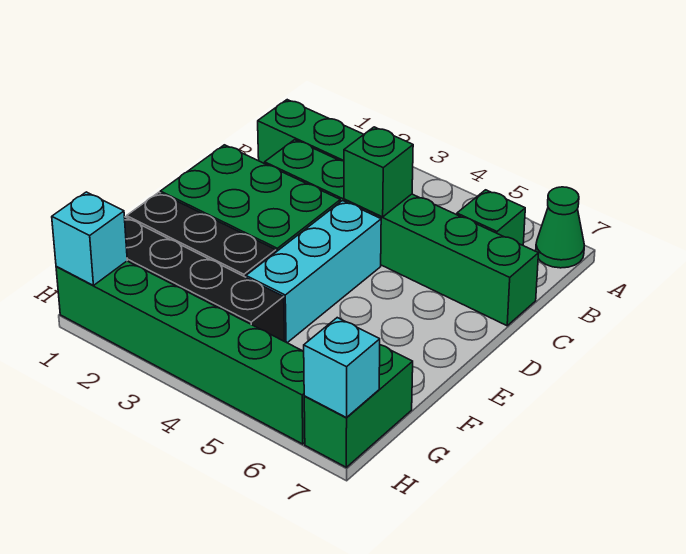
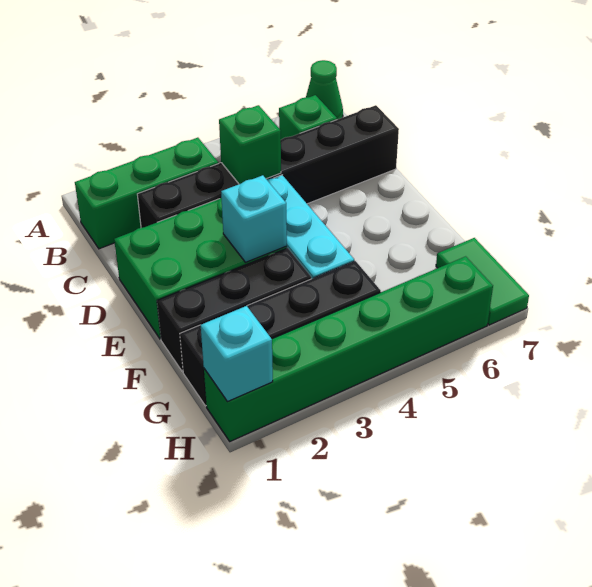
green 1x6 brick [265,140,539,326] -> black 1x6 brick [137,105,399,228]
green 1x2 brick [304,345,413,467] -> green 1x2 tile [436,238,529,325]
cyan 1x1 brick [304,318,380,418] -> cyan 1x1 brick moved to [221,175,287,262]

